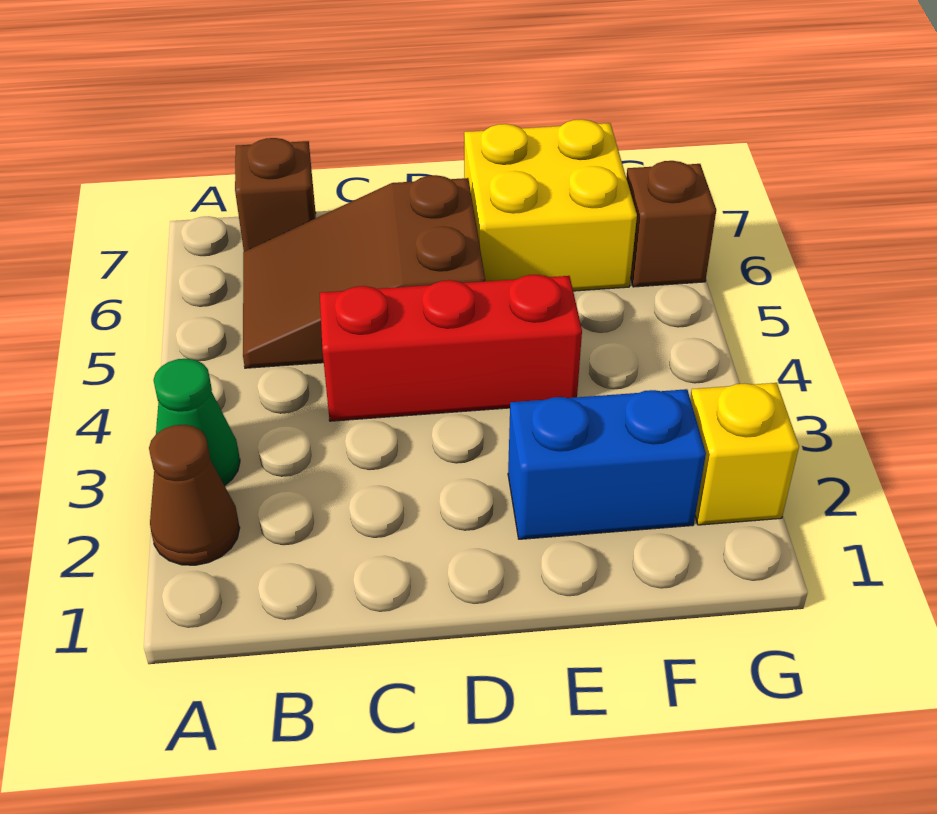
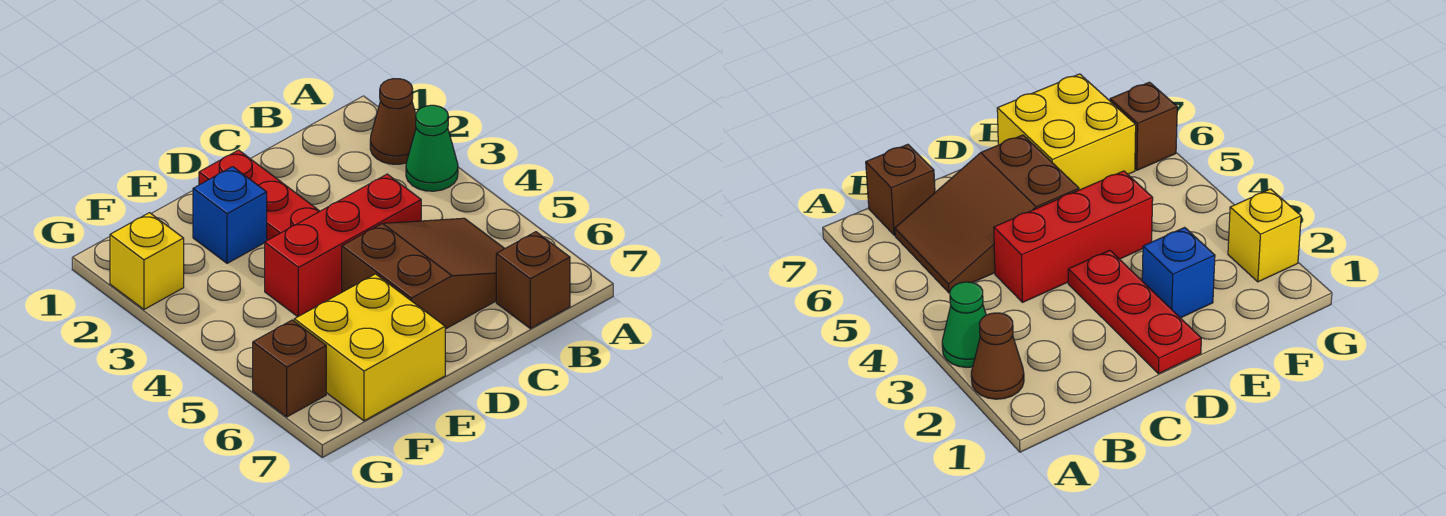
none -> red 1x3 plate [199,150,320,240]
blue 1x2 brick [508,389,706,539] -> blue 1x1 brick [193,167,267,263]

